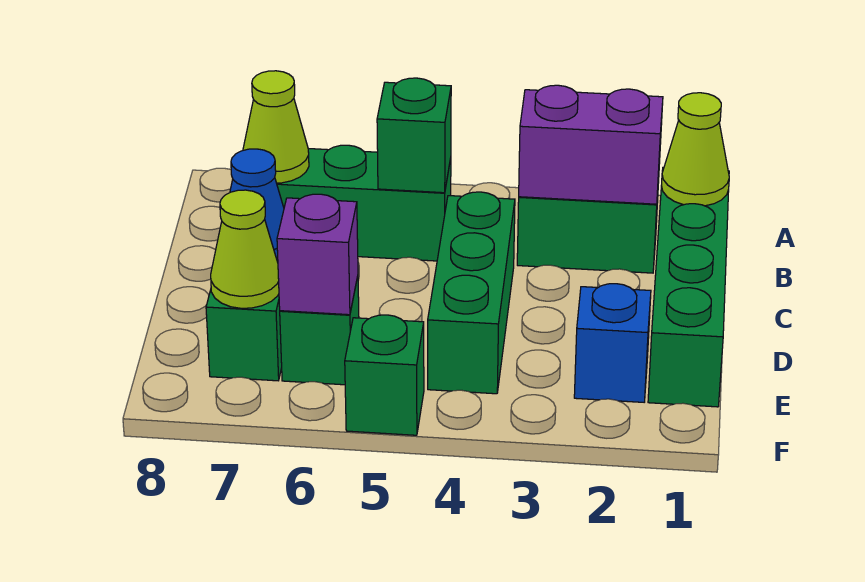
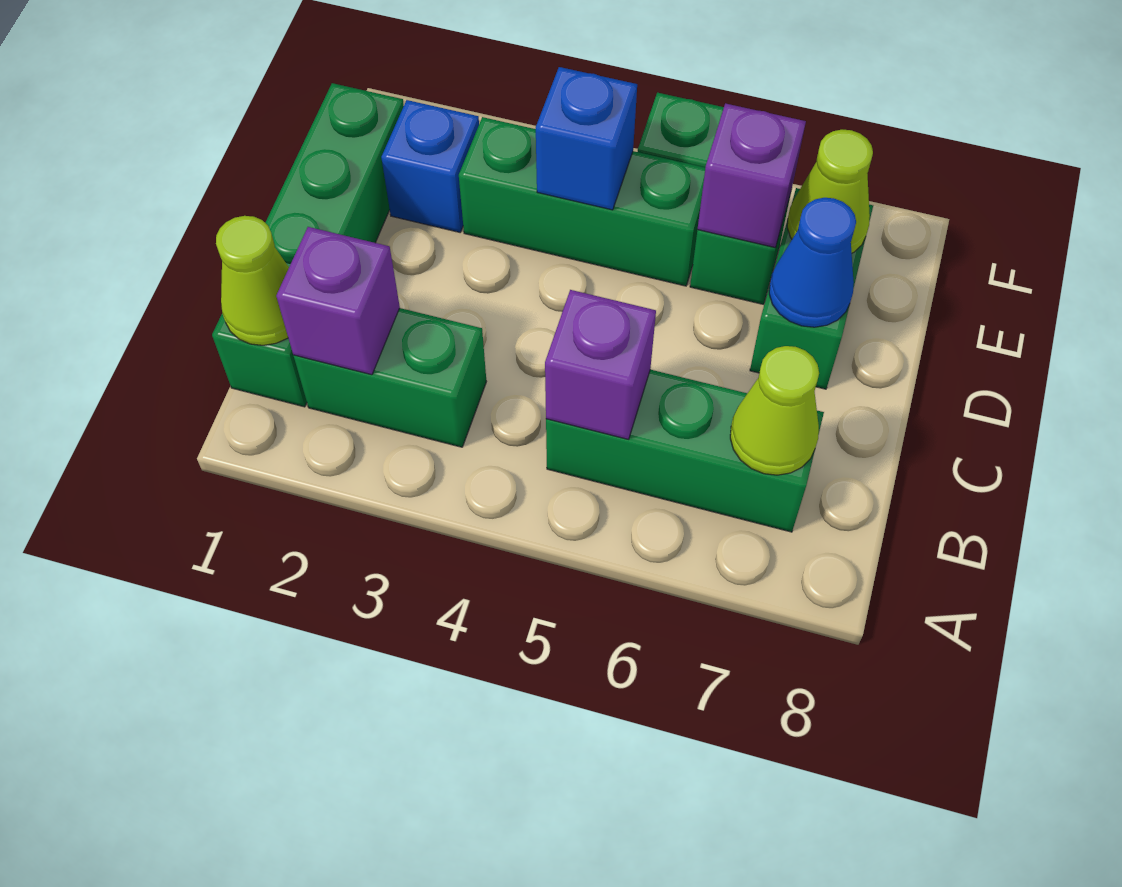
purple 1x2 brick [519,85,663,204] -> purple 1x1 brick [276,227,400,375]
green 1x1 brick [377,78,451,193] -> purple 1x1 brick [545,290,656,439]
green 1x3 brick [428,192,515,394] -> green 1x3 brick turned to [459,117,705,286]
none -> blue 1x1 brick [536,67,637,210]

